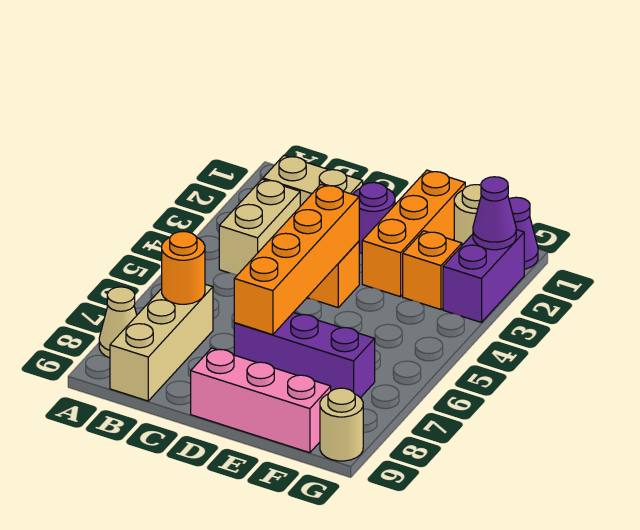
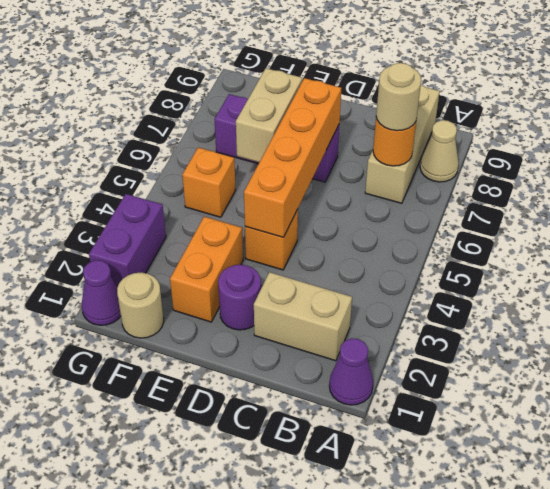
tan 1x2 brick [219,179,300,275] -> tan 1x2 brick moved to [236,68,302,162]
pink 1x3 brick [191,348,331,453] -> none
orange 1x3 brick [362,170,465,297] -> orange 1x2 brick [170,217,243,322]
orange 1x1 brick [403,231,462,310] -> orange 1x1 brick moved to [182,147,235,217]
purple 1x1 cone [473,177,516,250] -> purple 1x1 cone moved to [329,338,373,405]
tan 1x1 round brick [320,388,363,461] -> tan 1x1 round brick moved to [376,63,421,131]

